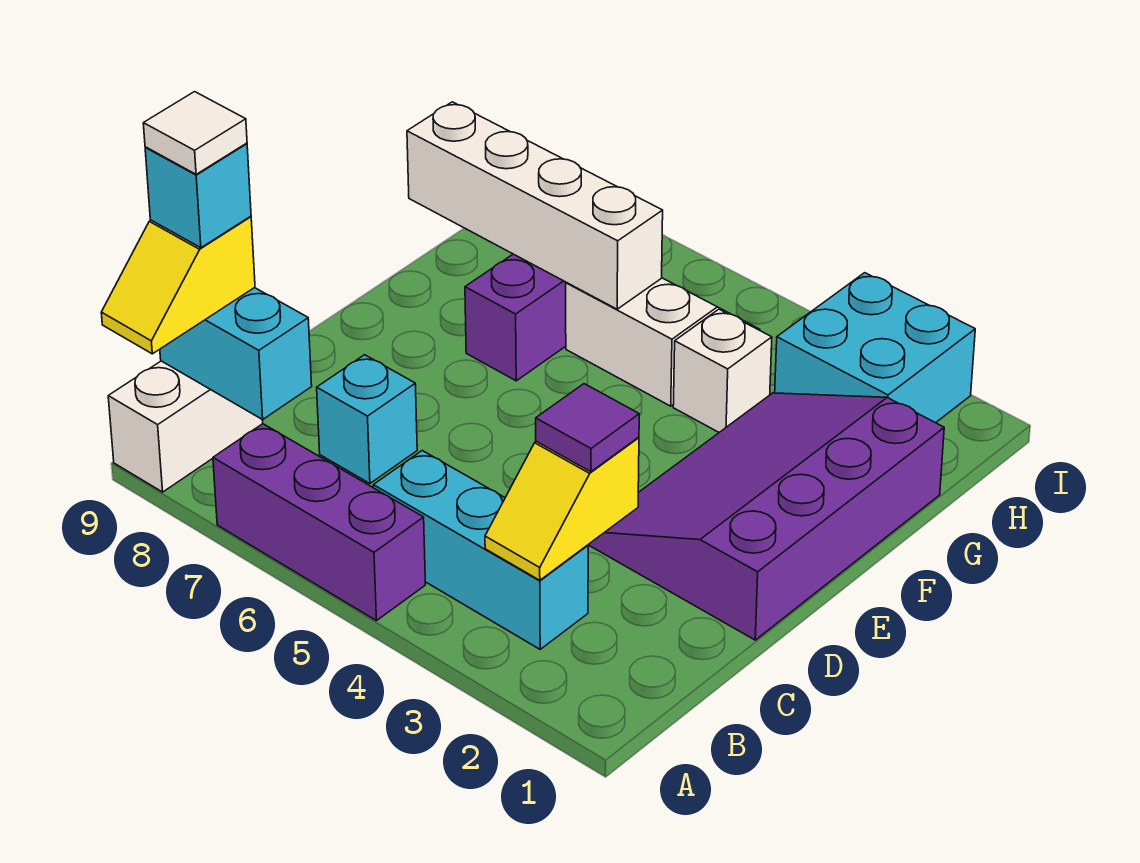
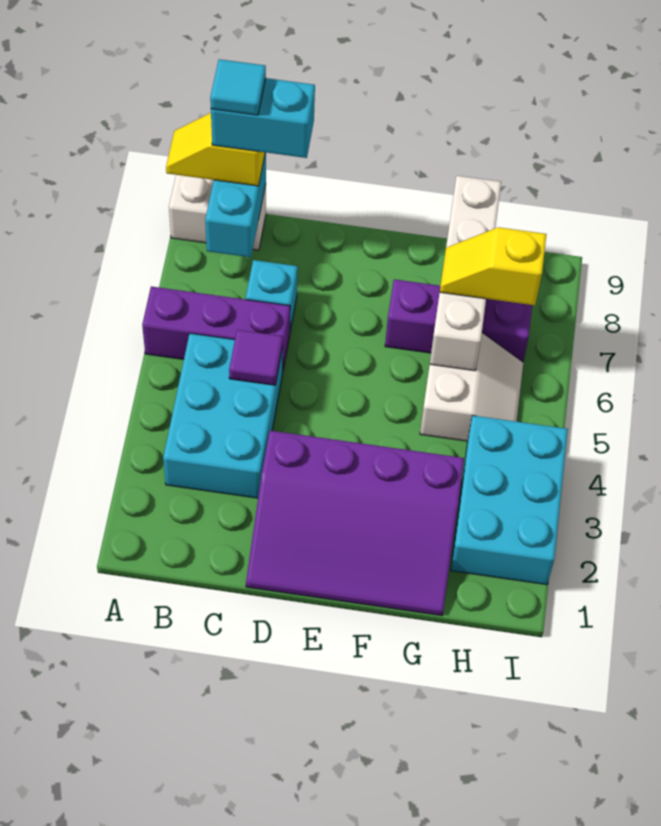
purple 1x3 brick [213,424,425,621] -> purple 1x3 brick turned to [142,286,290,373]
cyan 1x3 brick [373,451,588,649] -> cyan 2x3 brick [163,333,283,498]
yellow 1x2 slope [485,437,639,580] -> yellow 1x2 slope moved to [440,227,547,305]
cyan 1x1 brick [145,143,251,248] -> cyan 1x2 brick [211,78,315,158]
white 1x1 tile [143,92,247,174] -> cyan 1x1 tile [210,59,266,115]
purple 1x1 tile [536,384,639,472] -> purple 1x1 tile moved to [229,330,283,385]
purple 3x4 slope [588,393,944,640] -> purple 3x4 slope turned to [246,431,464,616]
white 1x1 brick [673,309,772,432] -> none
cyan 2x2 brick [775,273,975,423] -> cyan 2x3 brick [451,415,568,585]

